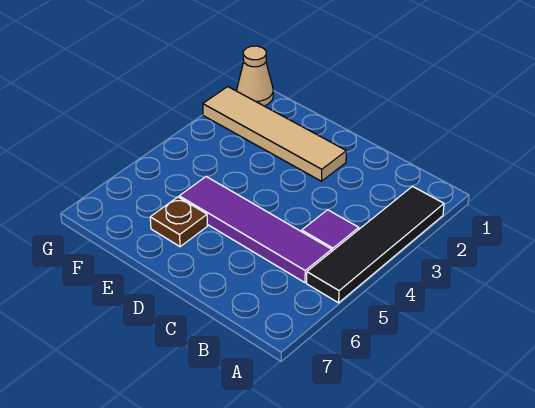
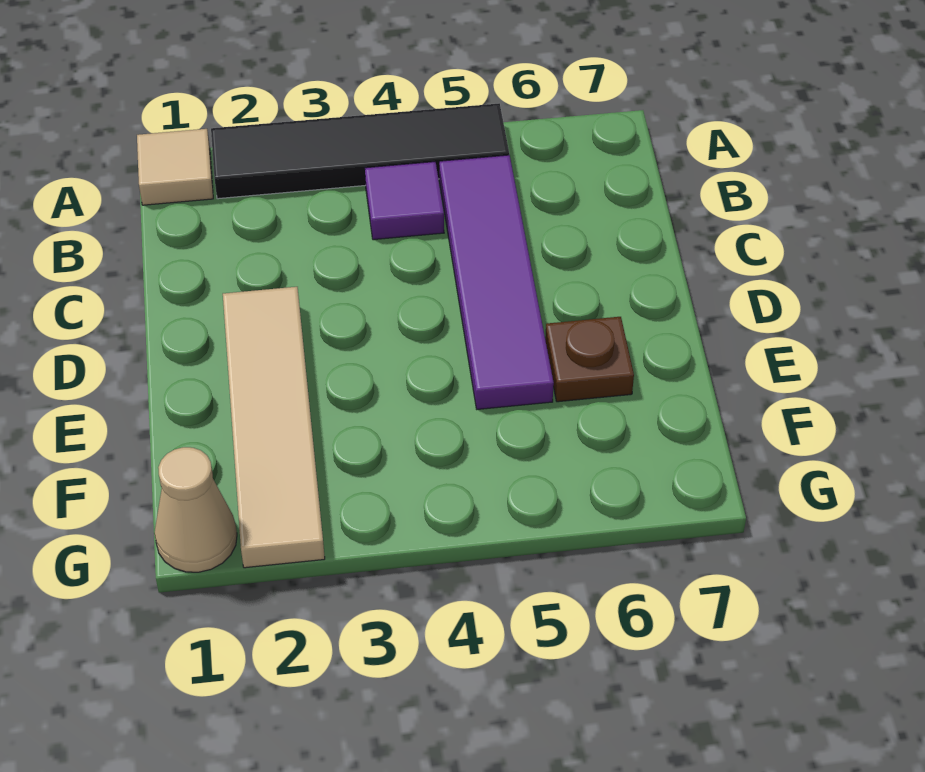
none -> tan 1x1 tile [137,129,213,205]

